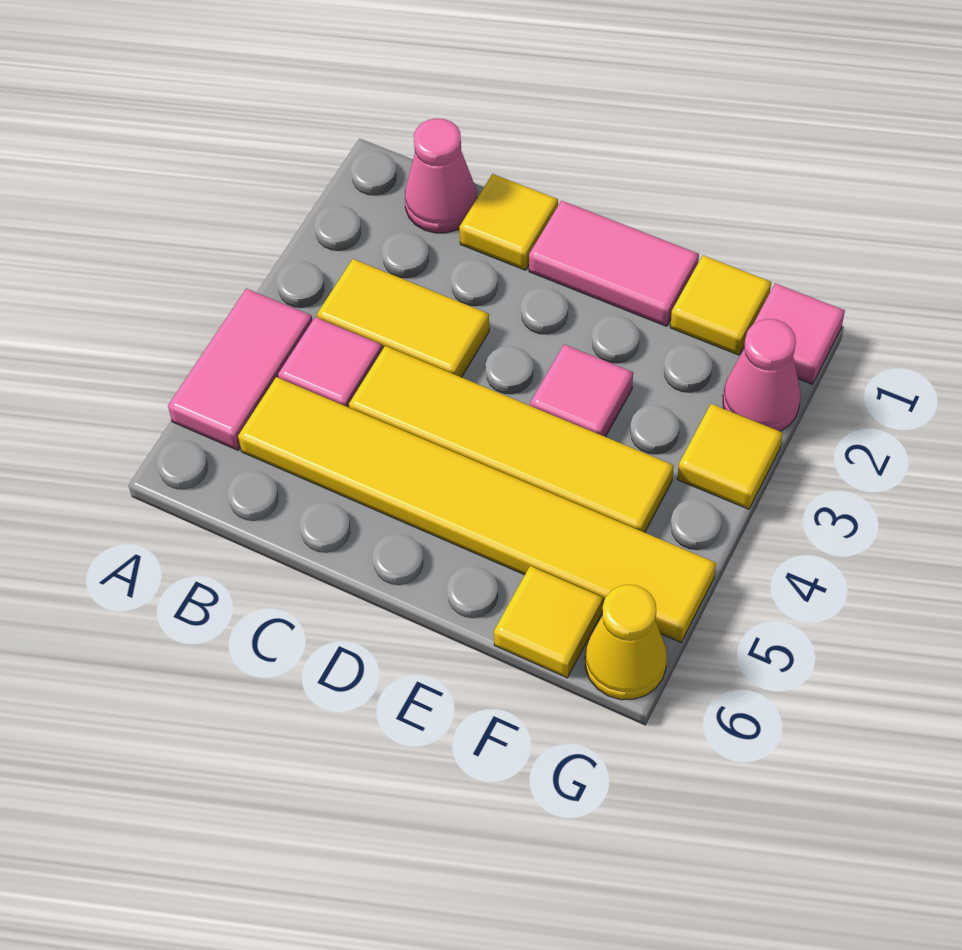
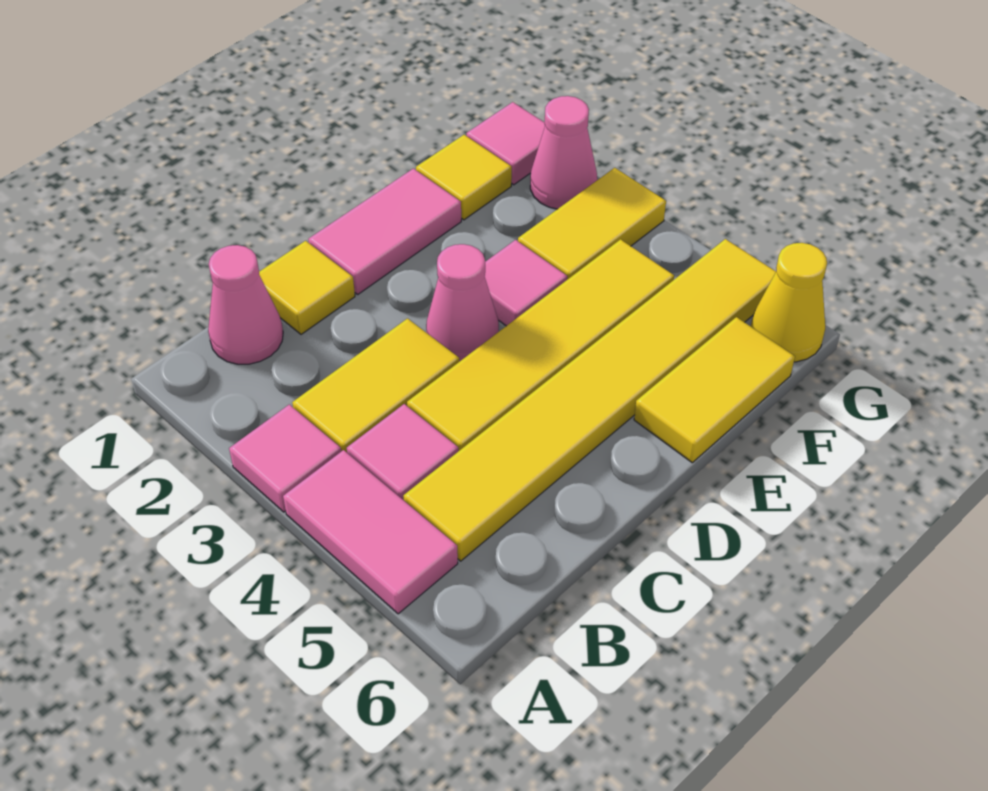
none -> pink 1x1 tile [229,404,341,512]
none -> pink 1x1 cone [426,244,499,362]
yellow 1x1 tile [494,566,603,678] -> yellow 1x2 tile [634,317,795,463]
yellow 1x1 tile [677,404,782,509] -> yellow 1x2 tile [518,168,666,280]

